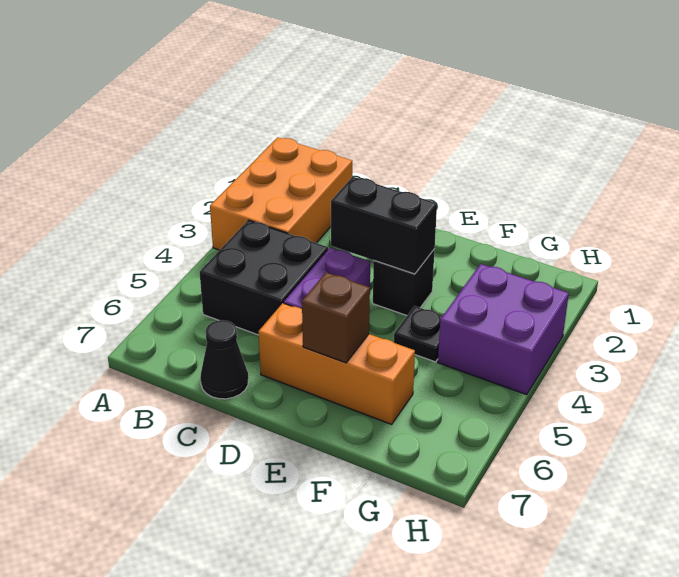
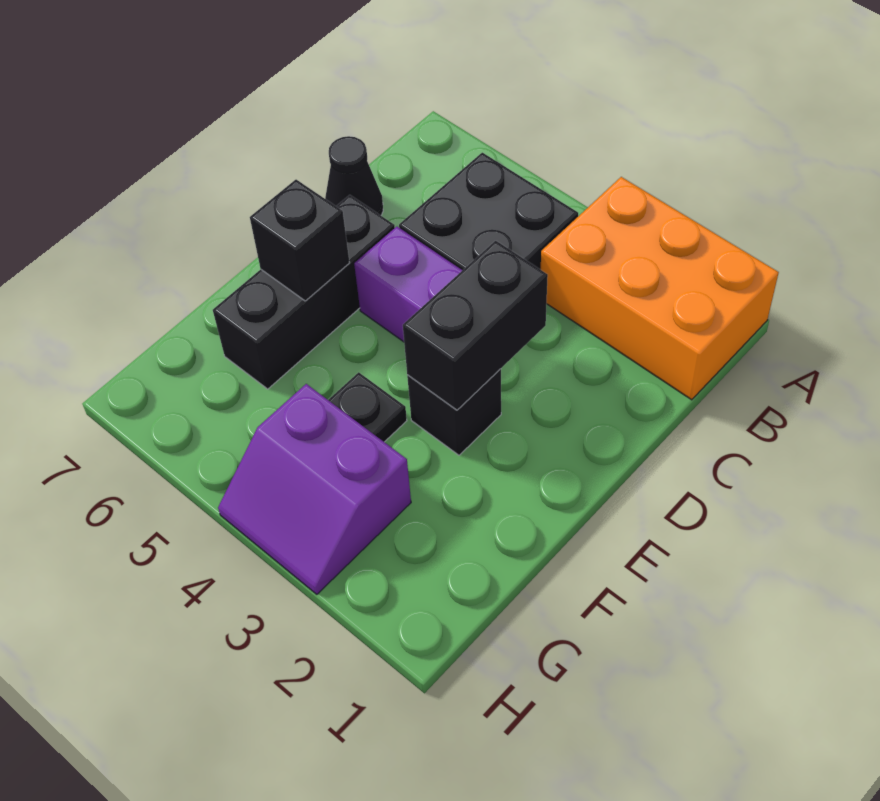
orange 1x3 brick [258,303,415,424] -> black 1x3 brick [213,195,395,389]
brown 1x1 brick [302,272,370,363] -> black 1x1 brick [250,180,350,301]
purple 2x2 brick [438,264,569,395] -> purple 2x2 slope [218,384,411,594]

